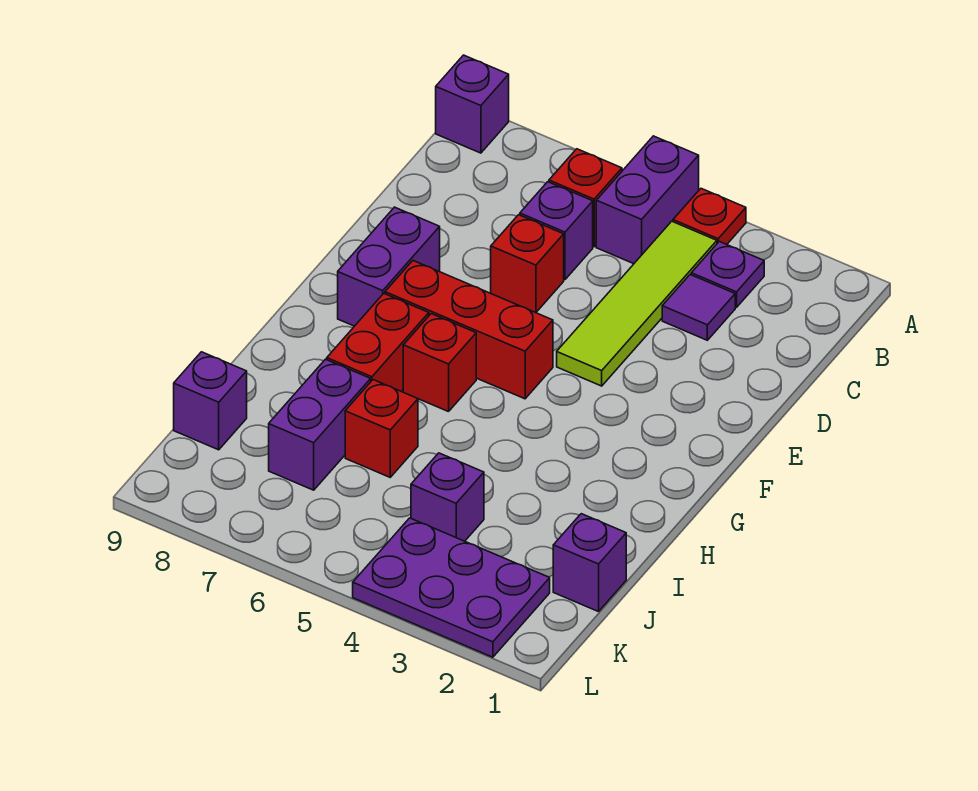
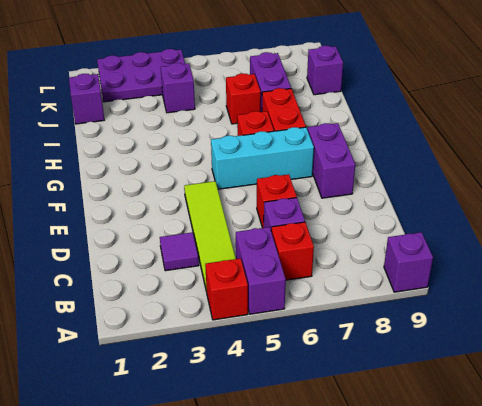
red 1x1 plate [673,189,746,245] -> red 1x1 brick [205,258,248,320]
purple 1x1 plate [691,242,764,307] -> none
red 1x3 brick [385,261,553,399] -> cyan 1x3 brick [211,127,314,189]

